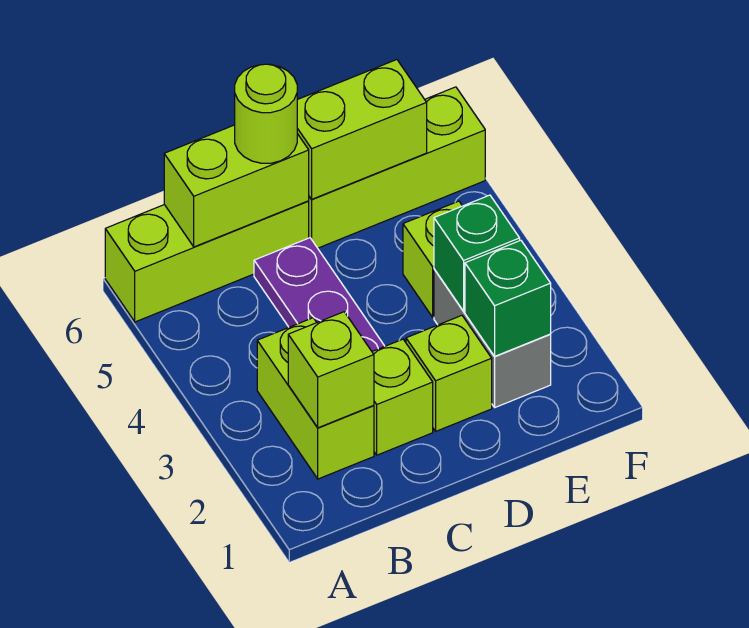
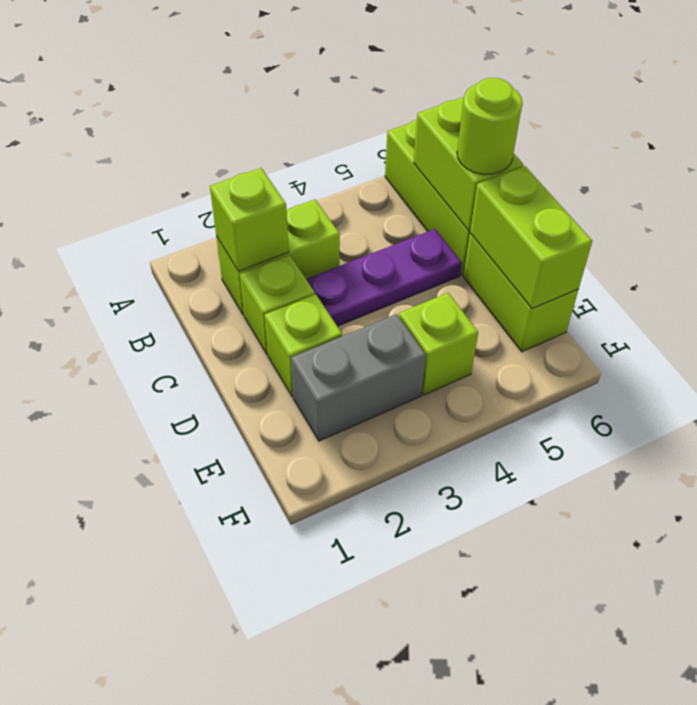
lime 1x3 brick [309,87,485,248] -> lime 1x2 brick [464,233,578,352]
green 1x1 brick [465,240,551,356] -> none
green 1x1 brick [434,195,520,311] -> none

